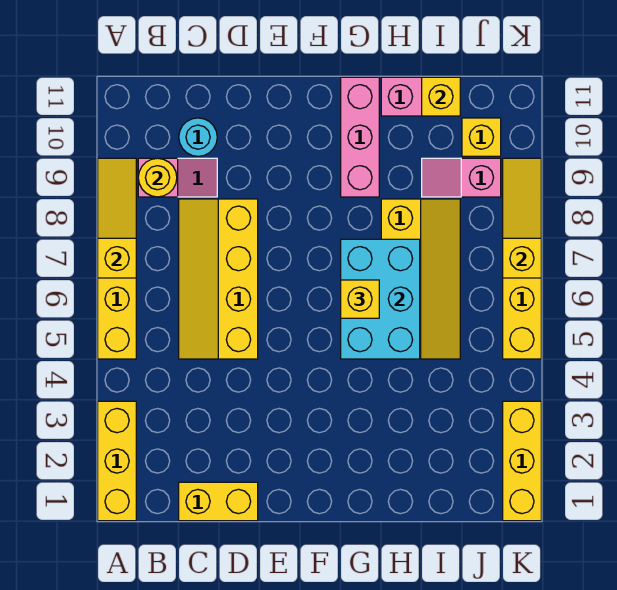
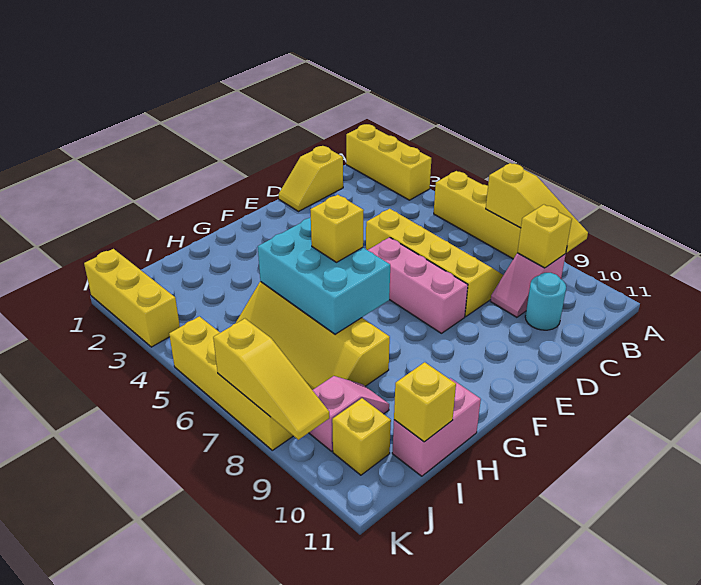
yellow 1x1 round brick [138,158,177,197] -> yellow 1x1 brick [517,205,572,268]
yellow 1x2 brick [179,482,258,521] -> yellow 1x2 slope [279,146,343,212]
pink 1x3 brick [341,77,379,197] -> pink 1x3 brick moved to [368,237,468,333]

